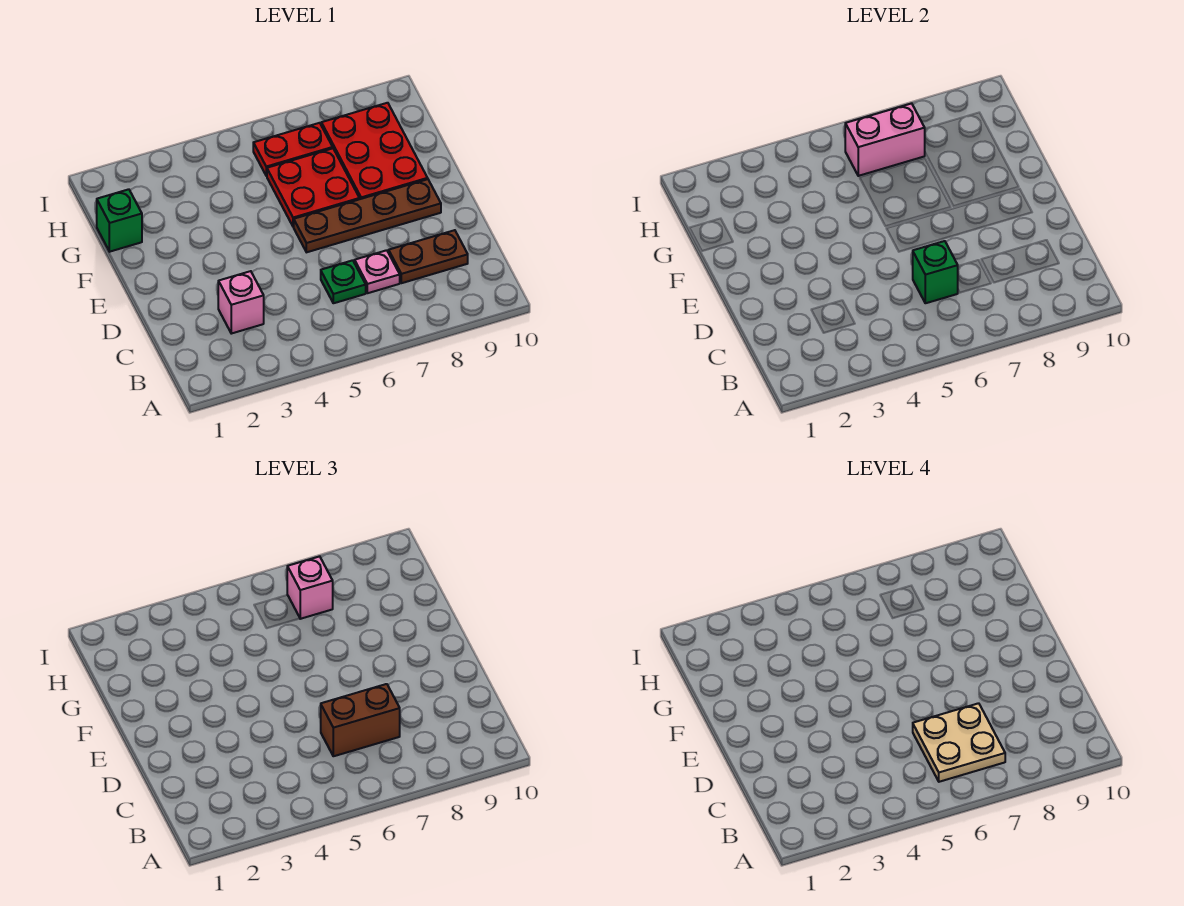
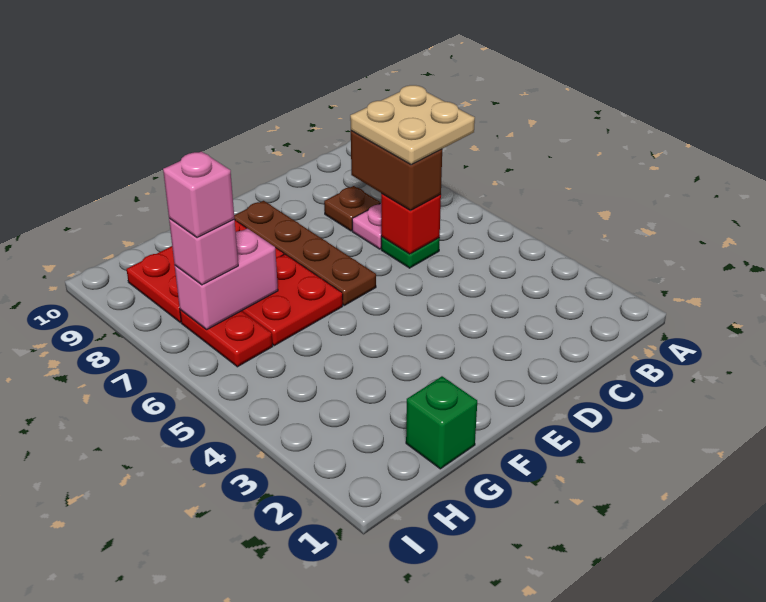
pink 1x1 brick [218,271,264,334] -> pink 1x1 brick moved to [163,151,234,238]
green 1x1 brick [913,241,958,303] -> red 1x1 brick [381,193,441,254]
brown 1x2 plate [389,230,468,283] -> brown 1x1 plate [324,186,380,231]
pink 1x2 brick [845,103,925,176] -> pink 1x2 brick turned to [175,228,278,329]

